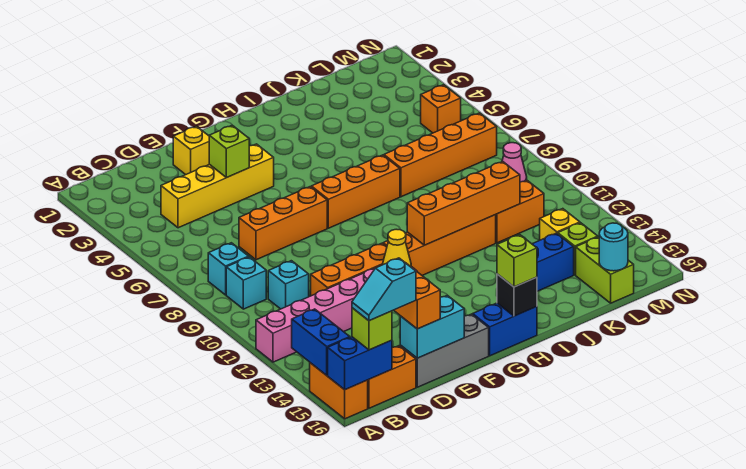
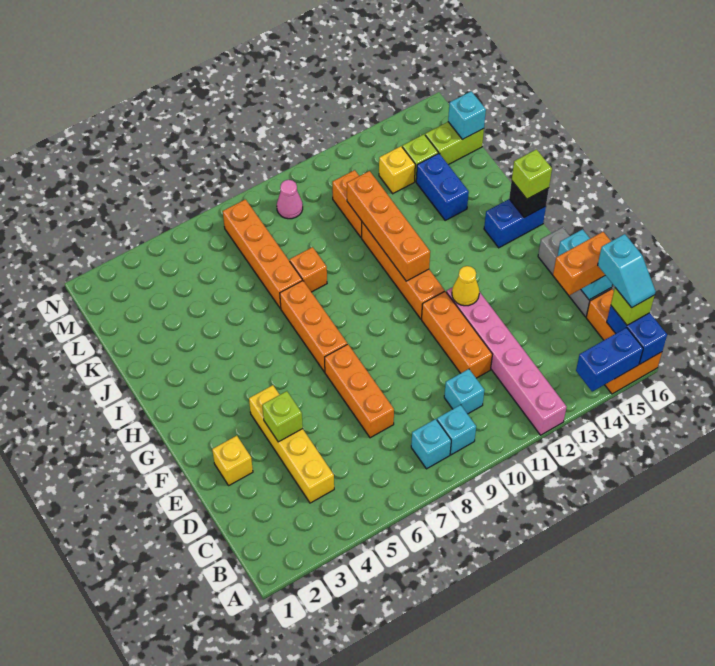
blue 1x2 brick [473,303,537,356] -> blue 1x2 brick turned to [484,199,546,248]
cyan 1x1 round brick [599,223,628,271] -> cyan 1x1 brick [448,91,486,140]
orange 1x1 brick [421,85,461,133] -> orange 1x1 brick moved to [290,247,327,292]

